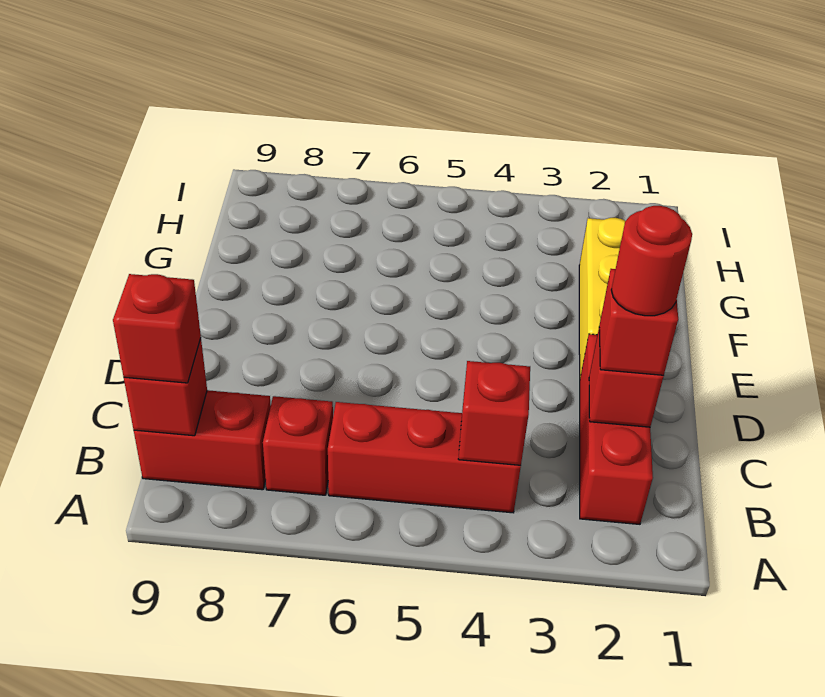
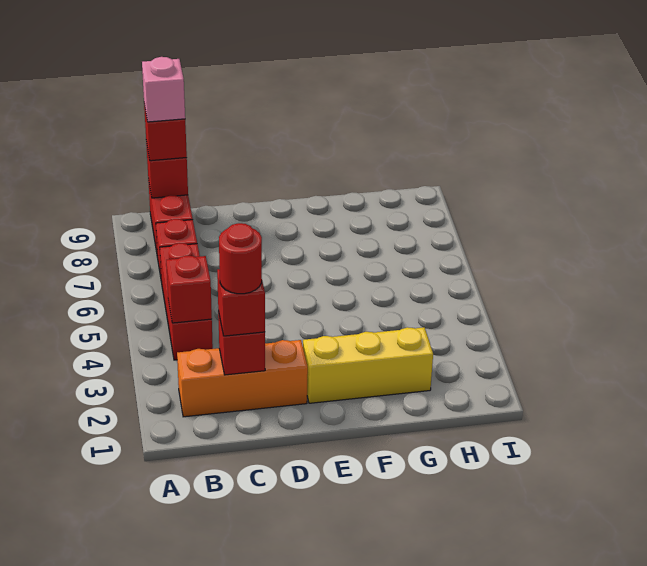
red 1x3 brick [580,334,653,524] -> orange 1x3 brick [177,340,308,417]
none -> pink 1x1 brick [142,57,185,122]

